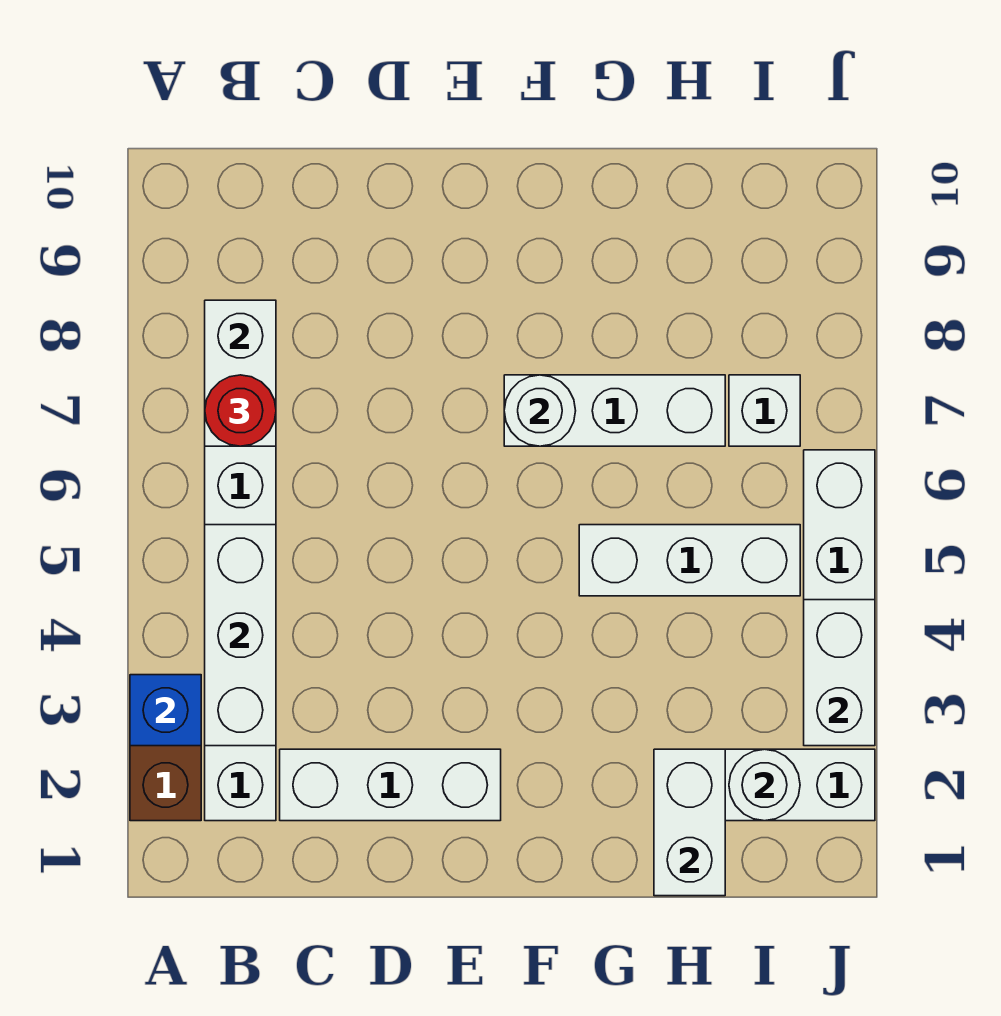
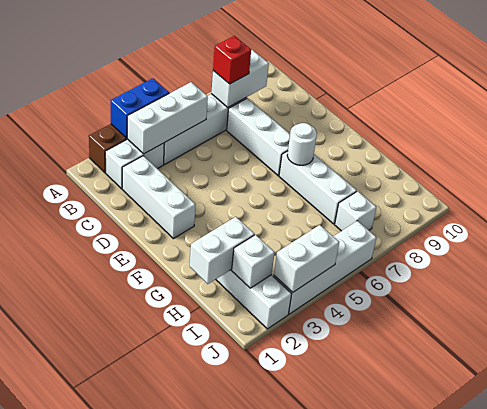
blue 1x1 brick [130,675,201,746] -> blue 1x2 brick [111,78,169,138]
red 1x1 round brick [205,375,276,446] -> red 1x1 brick [213,36,251,84]
white 1x3 brick [579,525,800,596] -> white 1x3 brick moved to [227,98,290,176]
white 1x1 round brick [729,749,800,821] -> white 1x1 brick [232,235,275,288]

